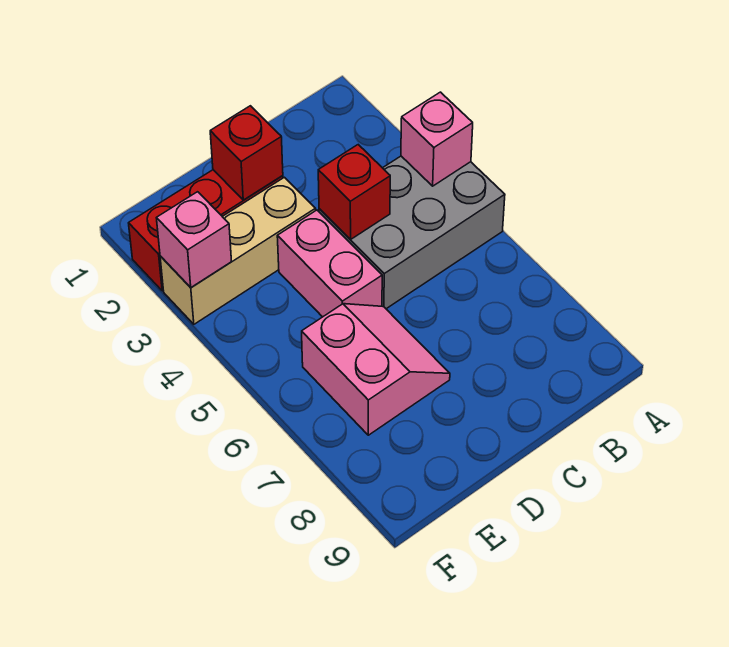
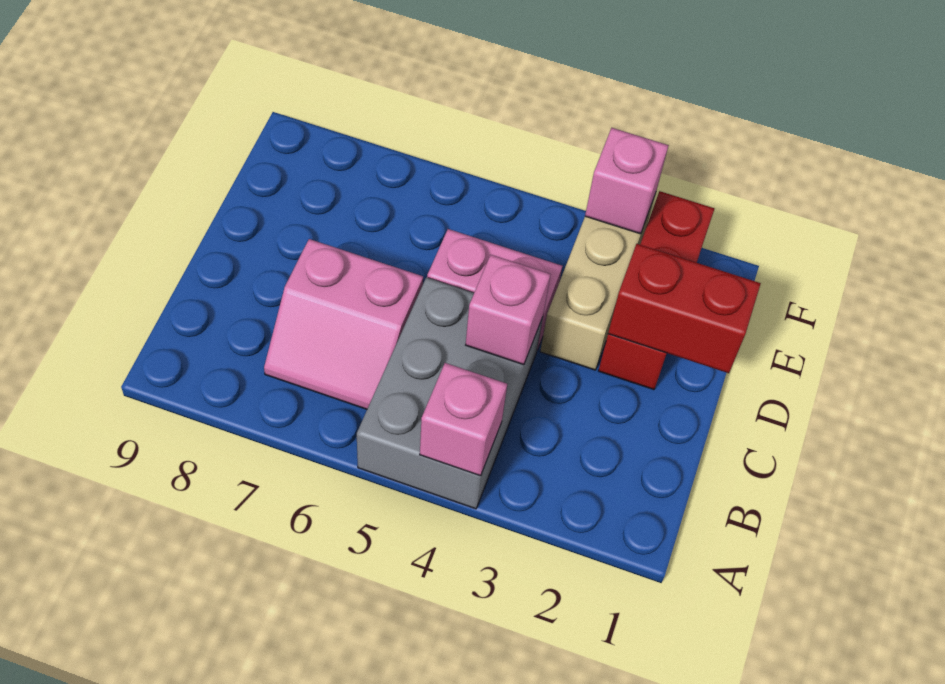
red 1x1 brick [318,145,390,240] -> pink 1x1 brick [466,255,551,365]
red 1x1 brick [210,106,283,200] -> red 1x2 brick [608,244,761,373]
pink 2x2 slope [302,304,450,435] -> pink 2x2 slope moved to [264,239,423,409]

